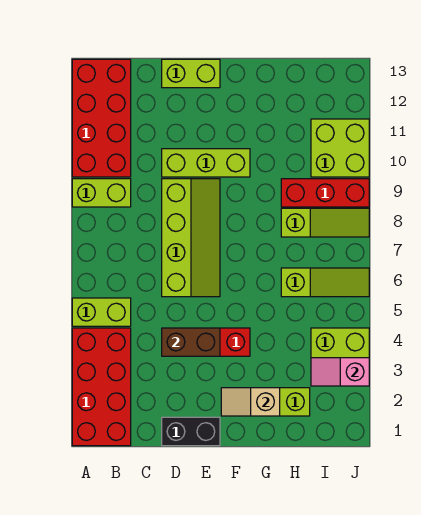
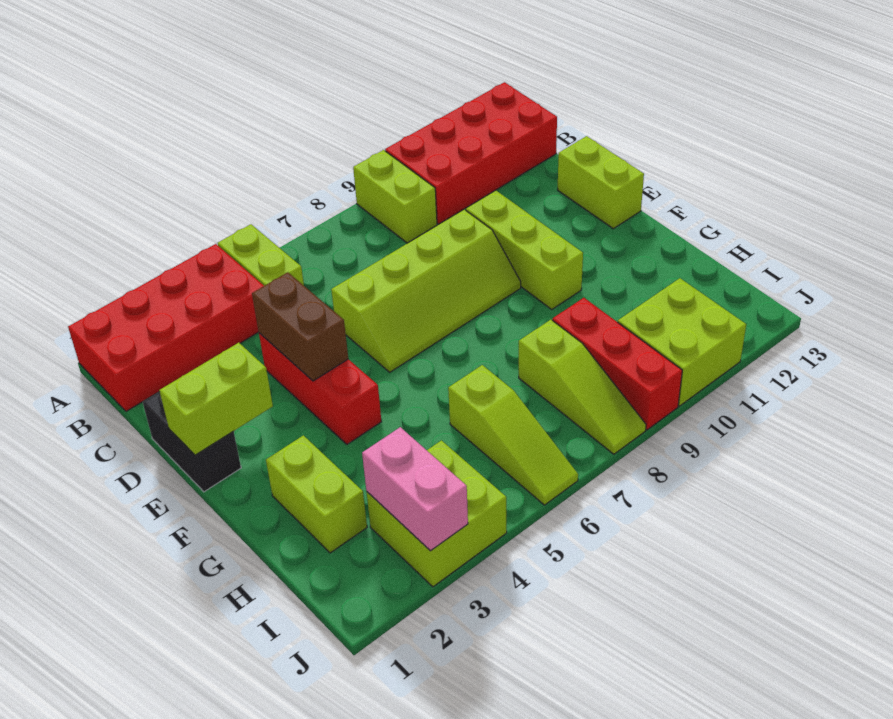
none -> lime 1x2 brick [159,343,273,455]
tan 1x2 slope [221,388,280,416] -> none
pink 1x2 slope [311,358,369,386] -> pink 1x2 brick [362,427,468,551]

